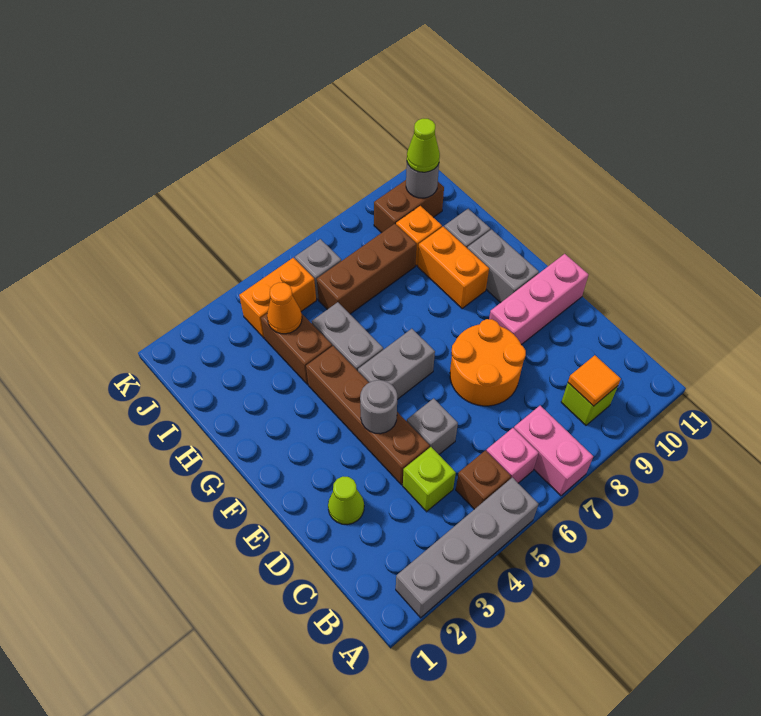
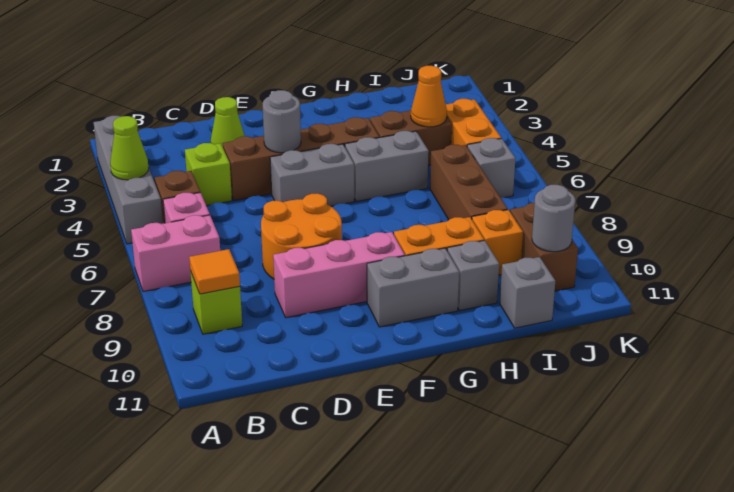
grey 1x1 brick [407,398,458,454] -> grey 1x1 brick moved to [500,257,555,328]
pink 1x3 brick [489,254,589,345] -> pink 1x3 brick turned to [273,232,405,318]
grey 1x2 brick [358,329,435,399] -> grey 1x2 brick turned to [270,144,354,206]
lime 1x1 cone [407,119,440,172] -> lime 1x1 cone moved to [110,116,149,180]

